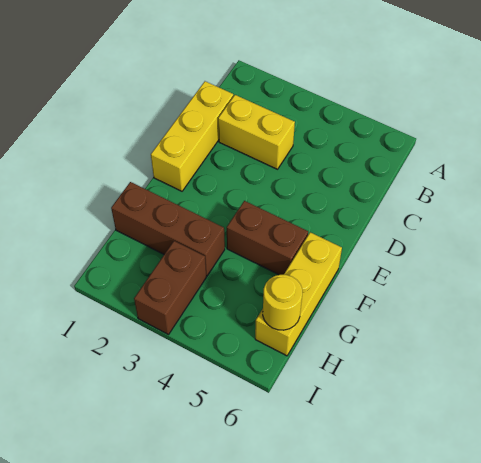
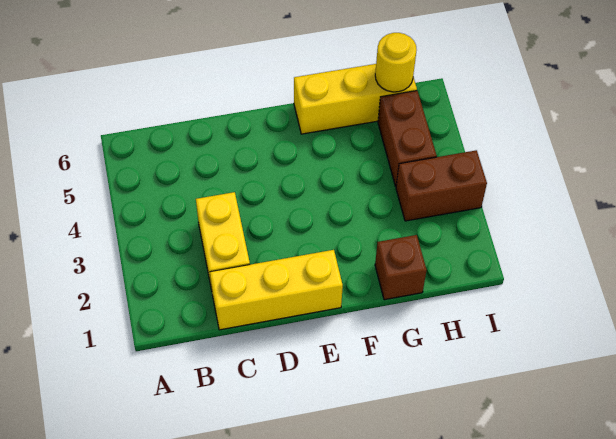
brown 1x2 brick [227,201,308,275] -> brown 1x2 brick moved to [378,91,437,186]
brown 1x3 brick [111,182,225,276] -> brown 1x1 brick [375,235,427,300]

